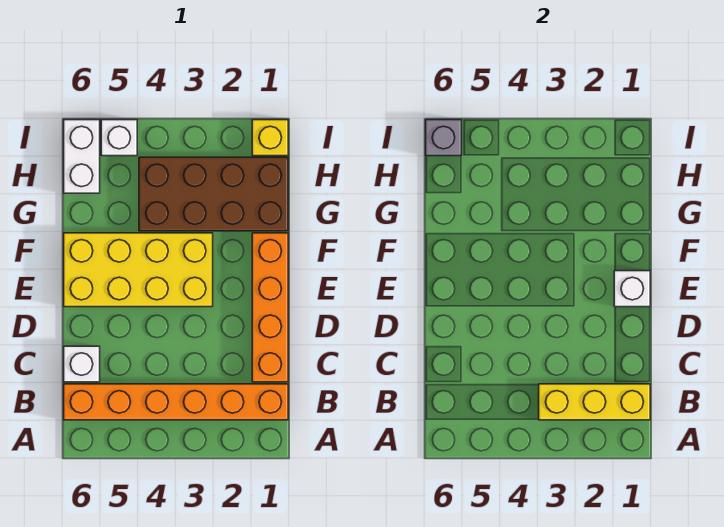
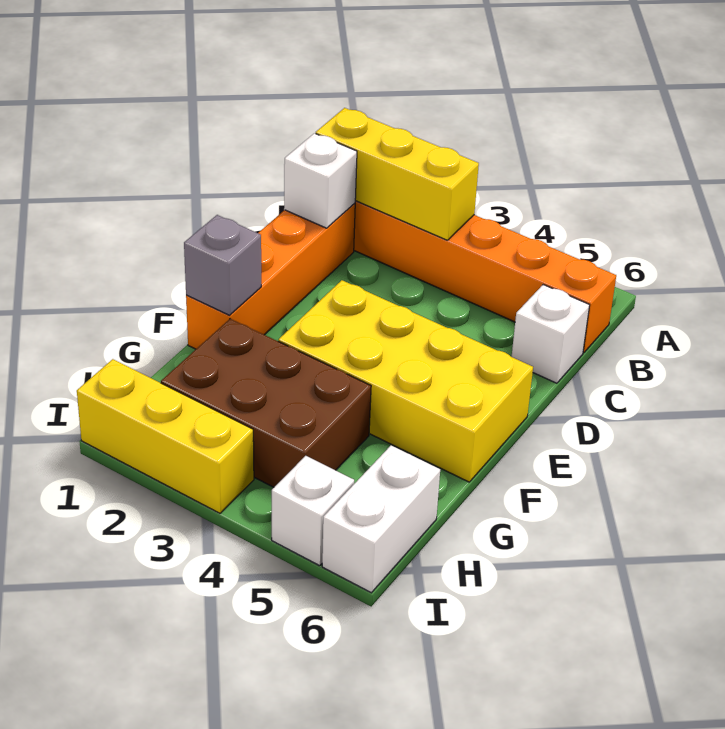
white 1x1 brick [614,271,650,307] -> white 1x1 brick moved to [284,133,357,228]
brown 2x4 brick [139,157,288,231] -> brown 2x3 brick [161,319,371,487]
yellow 1x1 brick [252,120,288,156] -> yellow 1x3 brick [77,359,254,513]
grey 1x1 brick [426,120,462,156] -> grey 1x1 brick moved to [184,215,261,315]

